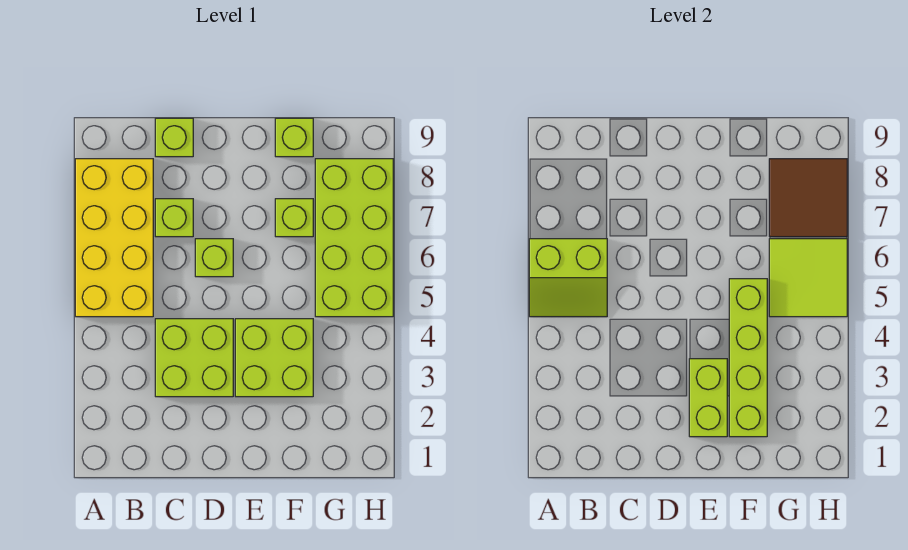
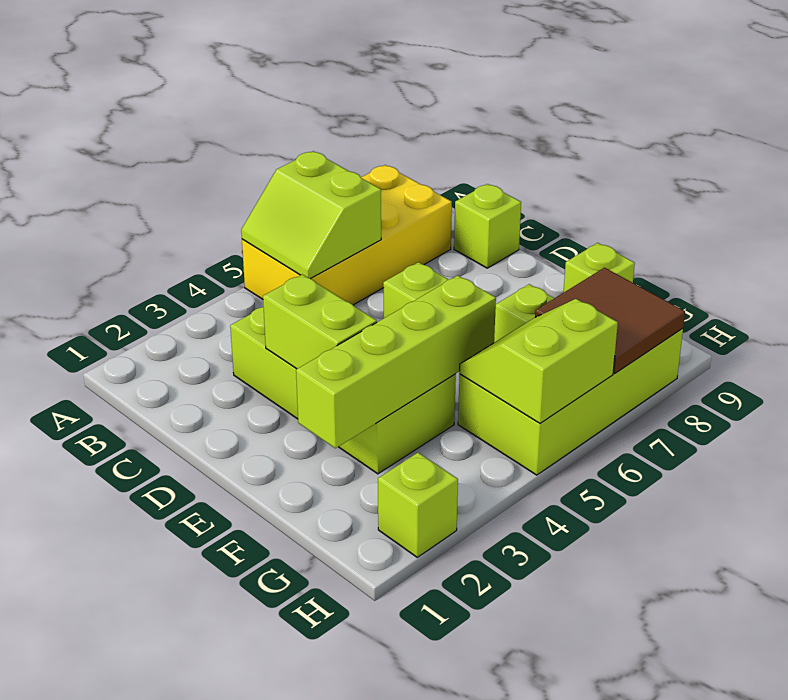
lime 1x1 brick [155,199,193,237] -> lime 1x1 brick moved to [378,453,458,557]
lime 1x2 brick [689,359,727,437] -> lime 1x2 brick turned to [263,274,377,369]
lime 2x2 tile [769,239,847,317] -> lime 2x2 slope [459,299,618,423]

